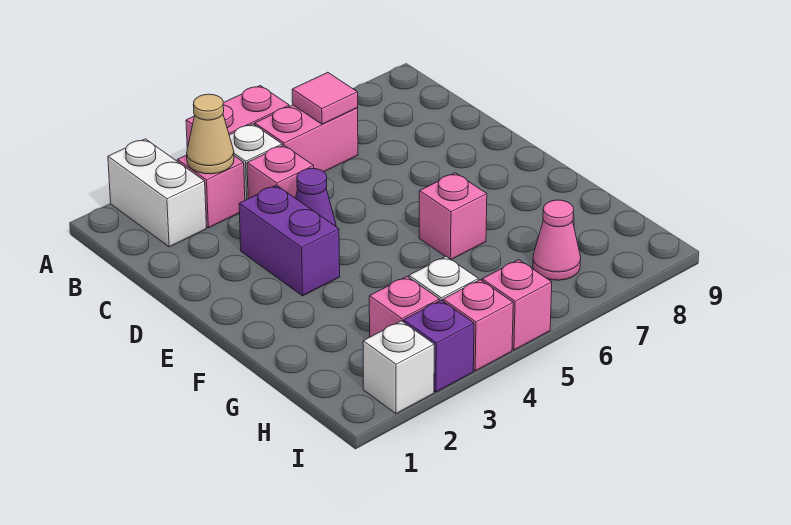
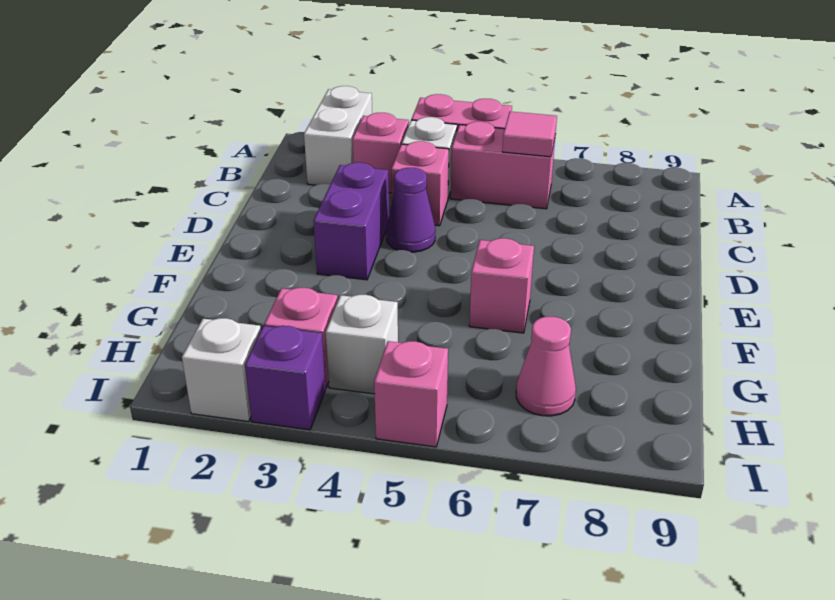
tan 1x1 cone [187,94,234,174] -> none
pink 1x1 brick [443,280,513,371] -> none

